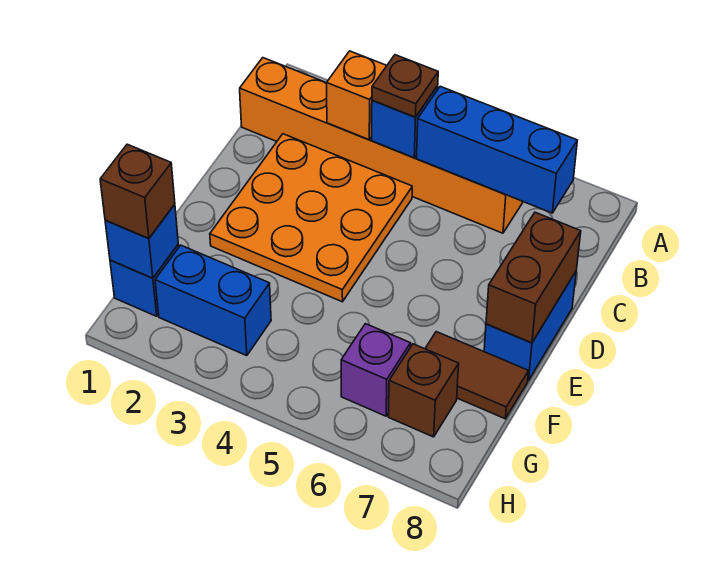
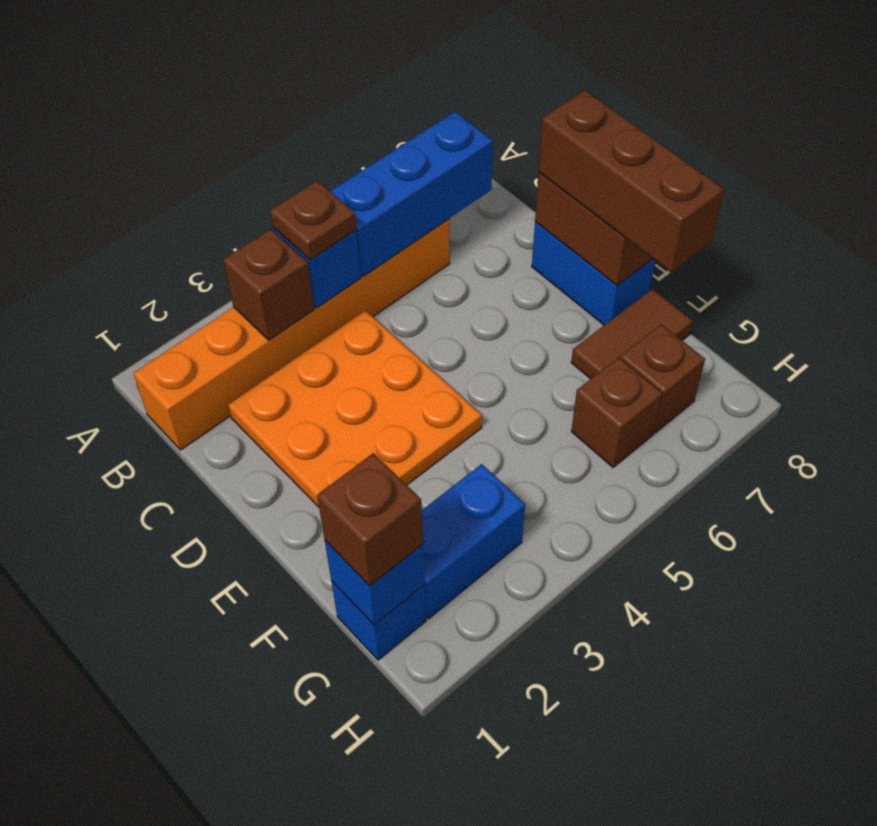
orange 1x1 brick [327,51,387,140] -> brown 1x1 brick [223,229,314,340]
none -> brown 1x3 brick [539,90,724,272]
purple 1x1 brick [341,324,411,416] -> brown 1x1 brick [571,357,662,467]

